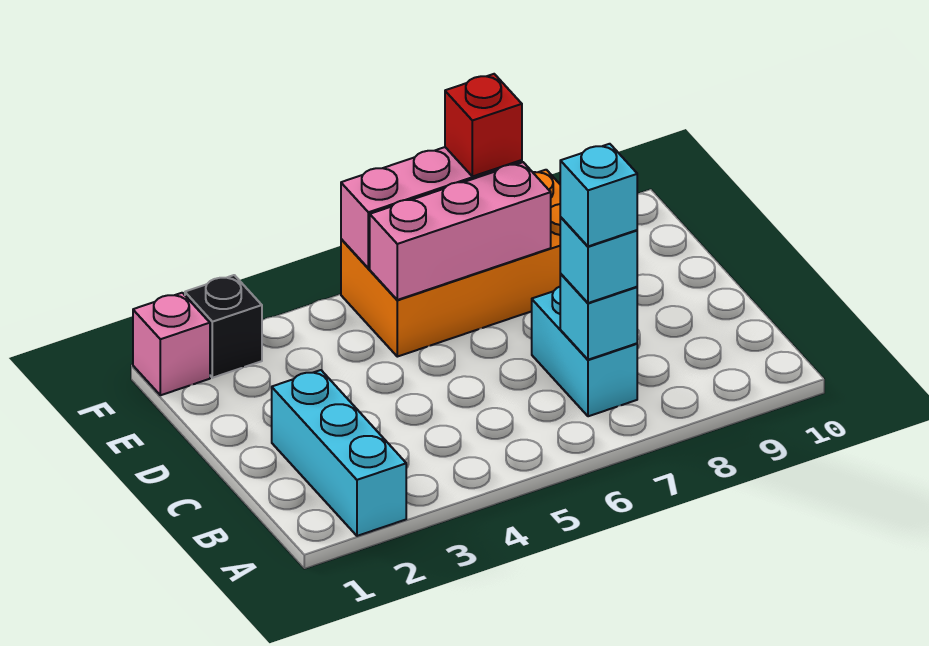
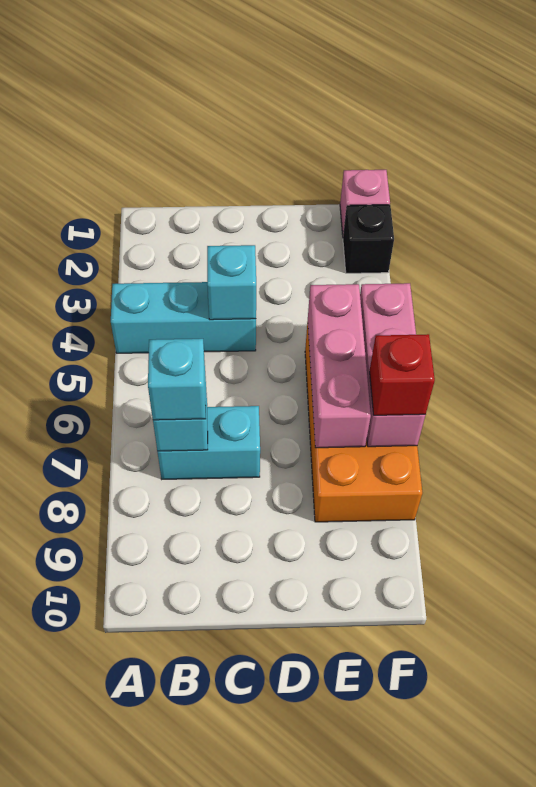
cyan 1x3 brick [272,370,406,536] -> cyan 1x3 brick moved to [111,282,256,353]
cyan 1x1 brick [560,144,637,246] -> cyan 1x1 brick moved to [207,245,256,320]

